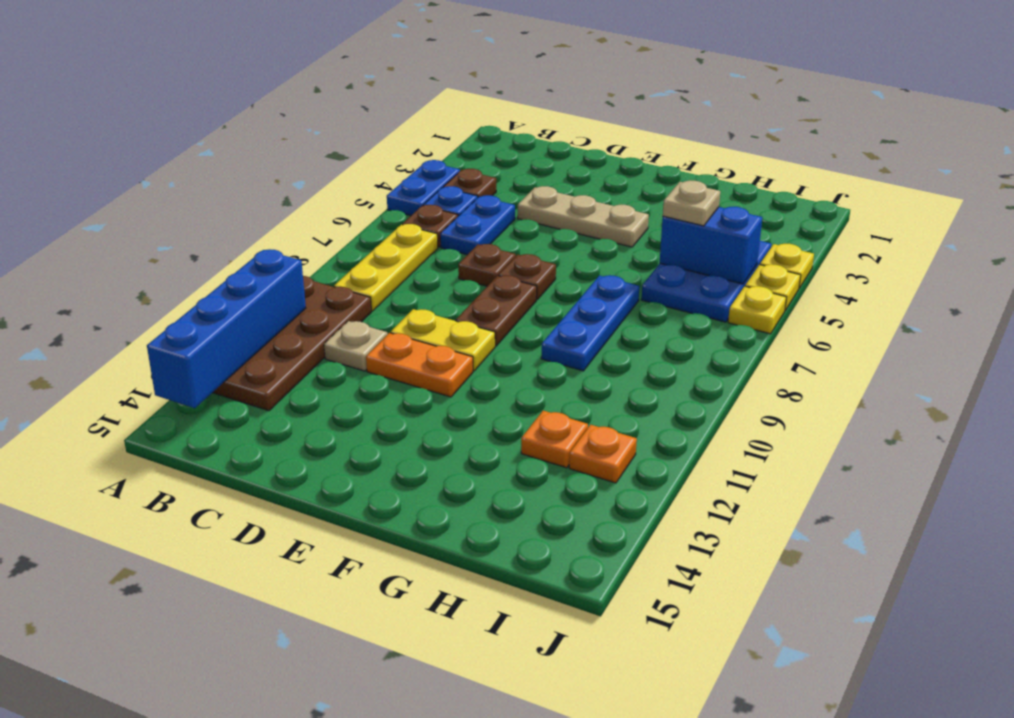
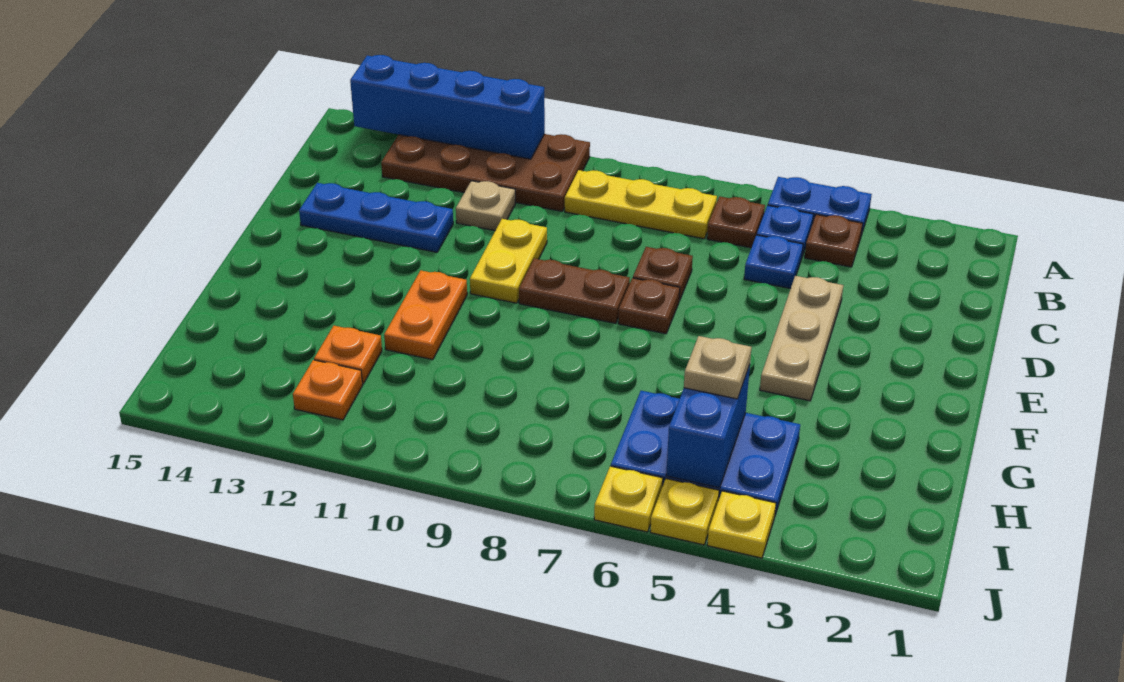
blue 1x2 plate [440,195,515,255] -> blue 1x1 plate [744,235,803,289]
orange 1x2 plate [366,333,473,397] -> orange 1x2 plate moved to [384,270,467,360]
blue 1x3 plate [541,275,639,371] -> blue 1x3 plate moved to [299,183,453,252]

